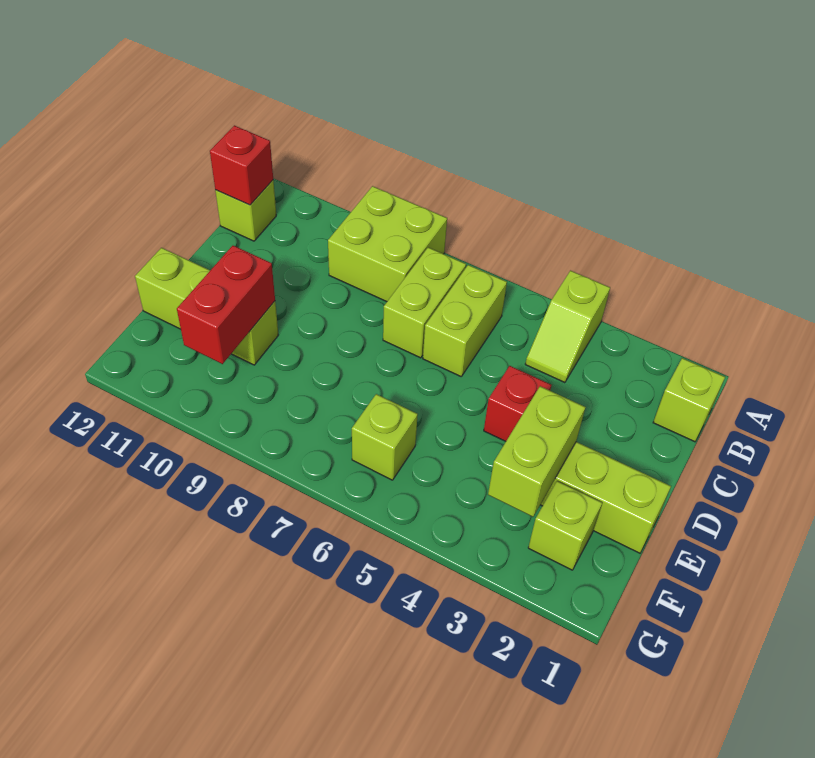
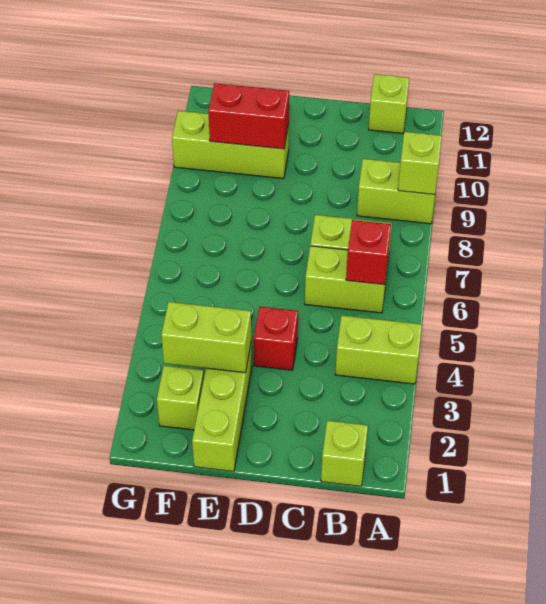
lime 1x2 slope [525,271,610,383] -> lime 1x2 brick [335,316,422,384]
lime 2x2 brick [328,186,447,302] -> lime 1x2 brick [357,159,435,224]
red 1x1 brick [210,125,273,205] -> red 1x1 brick moved to [346,220,391,285]
lime 1x3 brick [135,248,278,365] -> lime 1x3 brick turned to [172,111,289,179]
lime 1x1 brick [352,394,418,480] -> lime 1x1 brick moved to [398,132,442,194]

